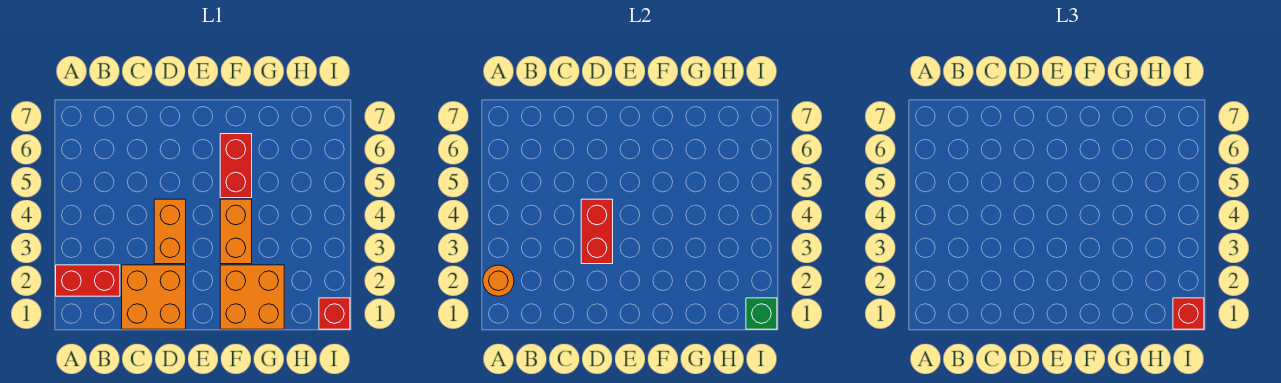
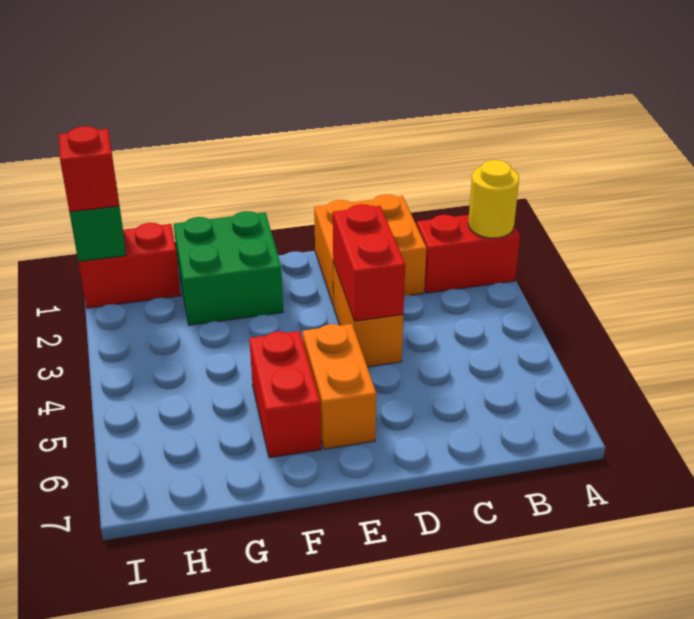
orange 1x1 round brick [483,265,514,296] -> yellow 1x1 round brick [468,160,519,238]
orange 2x2 brick [220,265,284,329] -> green 2x2 brick [174,211,283,325]
orange 1x2 brick [220,199,252,264] -> orange 1x2 brick moved to [302,324,376,449]
red 1x1 brick [319,298,350,329] -> red 1x2 brick [78,223,181,308]

